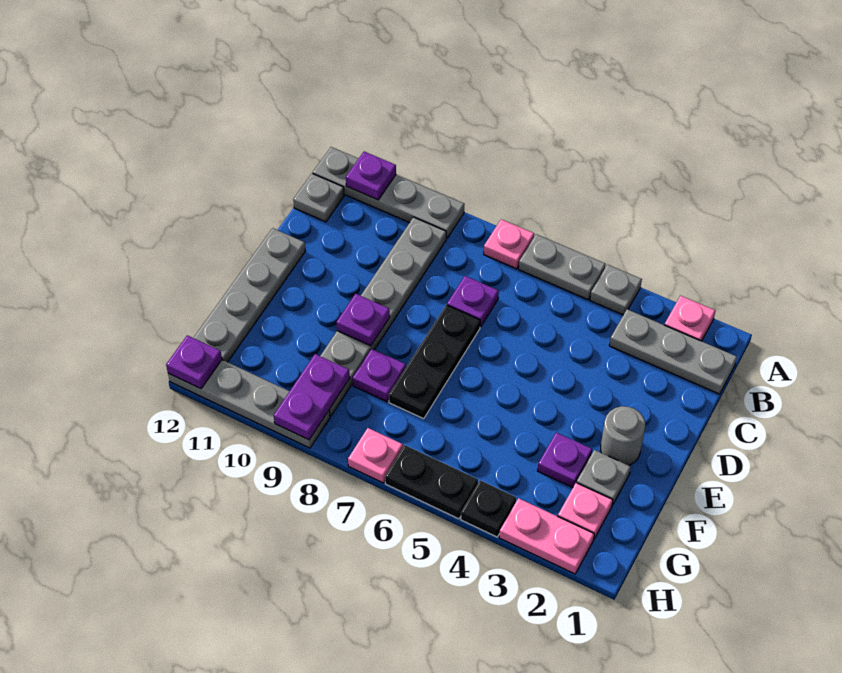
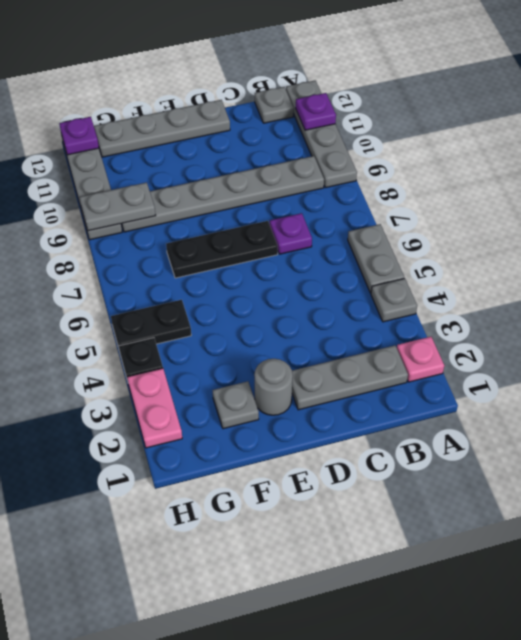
pink 1x1 plate [484,219,534,269] -> none
grey 1x3 plate [609,309,737,394] -> grey 1x3 plate turned to [292,345,408,410]
purple 1x1 plate [336,294,390,346] -> none
purple 1x1 plate [538,433,592,488] -> none
purple 1x1 plate [353,349,406,402] -> none
pink 1x1 plate [558,483,613,539] -> none
purple 1x2 plate [274,354,350,440] -> grey 1x2 plate [79,182,156,231]
black 1x2 plate [385,445,478,519] -> black 1x2 plate turned to [111,300,191,351]
pink 1x1 plate [348,428,403,483] -> none

